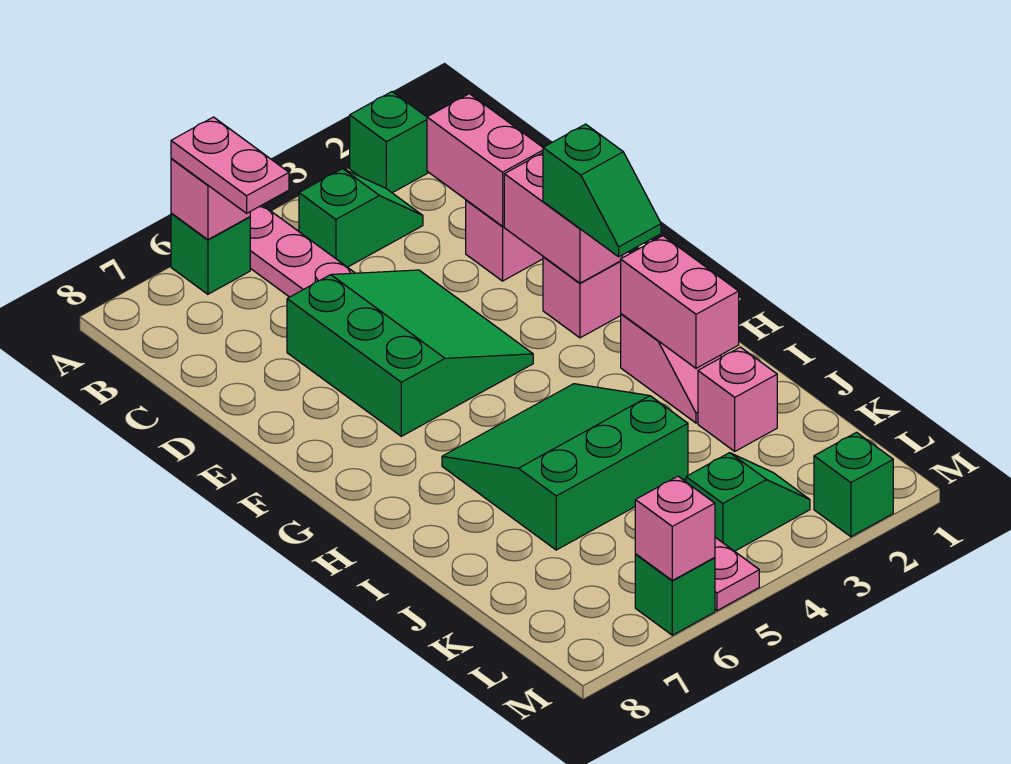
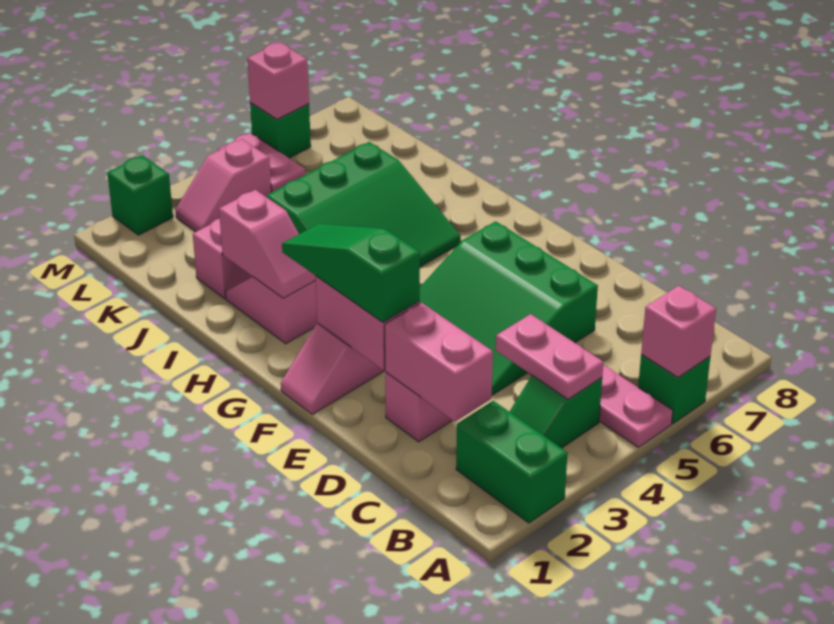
green 1x1 brick [350,92,429,193] -> green 1x2 brick [456,401,568,523]
pink 1x2 plate [171,117,289,213] -> pink 1x2 plate moved to [496,314,604,399]
green 1x2 slope [543,124,661,257] -> green 1x3 slope [282,224,420,322]
pink 1x2 brick [621,236,739,368] -> pink 1x2 slope [219,190,316,298]
green 1x2 slope [686,453,810,551] -> pink 1x2 slope [175,139,271,232]

